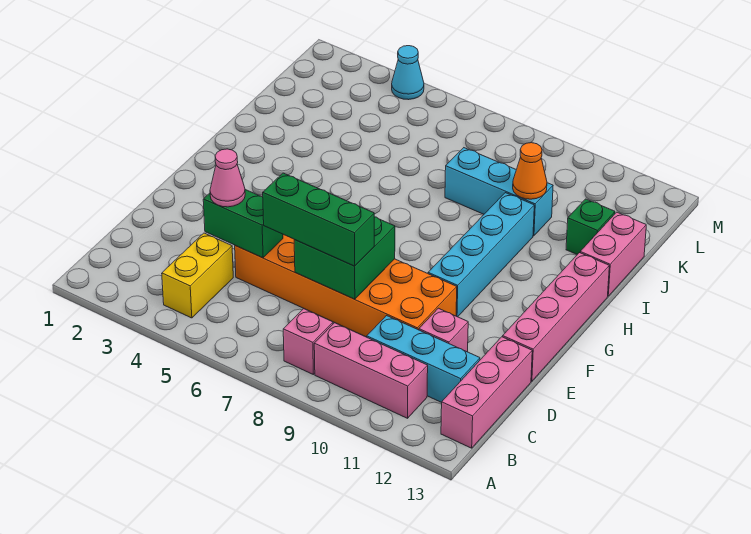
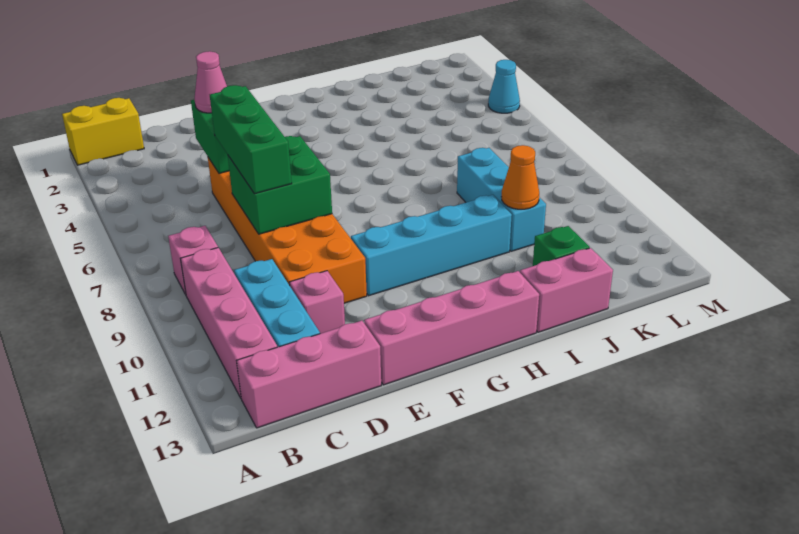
yellow 1x2 brick [162,233,233,318] -> yellow 1x2 brick moved to [62,98,144,165]
pink 1x3 brick [314,323,428,418] -> pink 1x4 brick [180,247,277,398]

